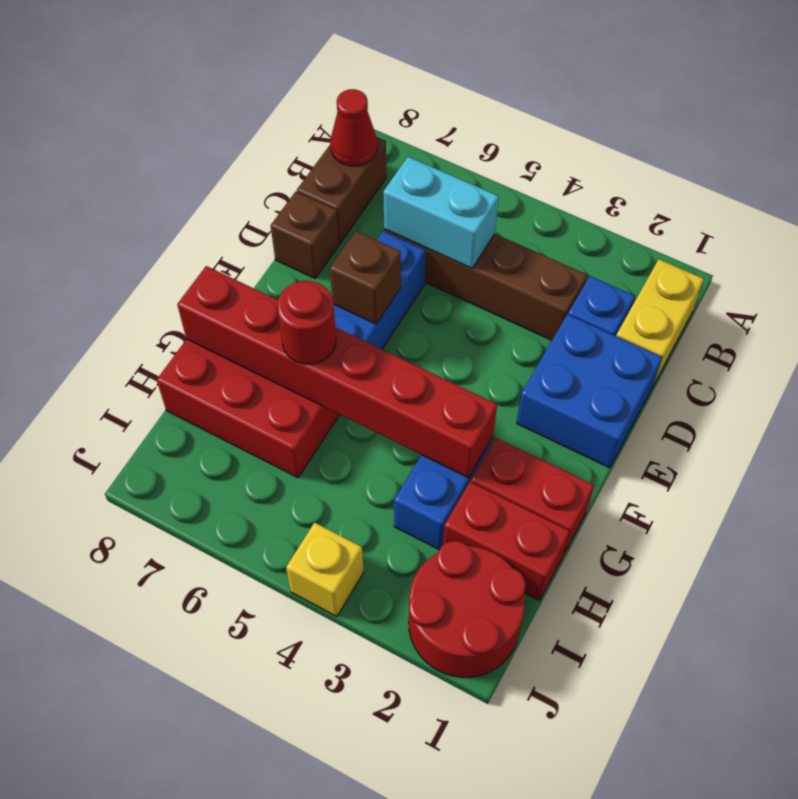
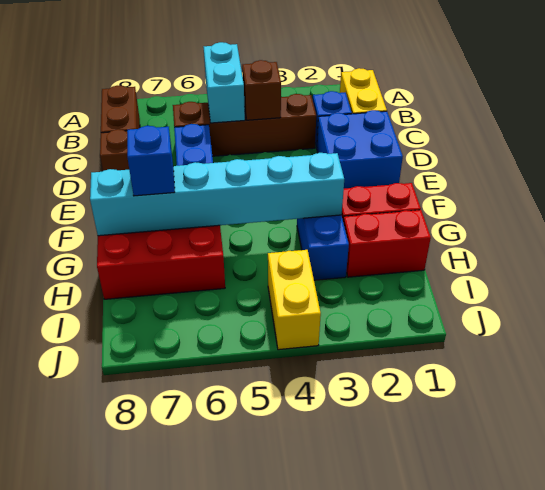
red 1x1 cone [330,89,377,166] -> none
cyan 1x2 brick [383,157,499,268] -> cyan 1x2 brick turned to [204,42,245,123]
brown 1x1 brick [330,231,401,324] -> brown 1x1 brick moved to [242,60,281,120]
red 1x6 brick [177,266,497,478] -> cyan 1x6 brick [90,153,344,236]
red 1x1 round brick [277,281,336,364] -> none
none -> blue 1x1 brick [127,126,175,196]
red 2x2 round brick [409,541,526,677] -> none
yellow 1x1 brick [286,523,364,617] -> yellow 1x2 brick [268,250,321,350]

